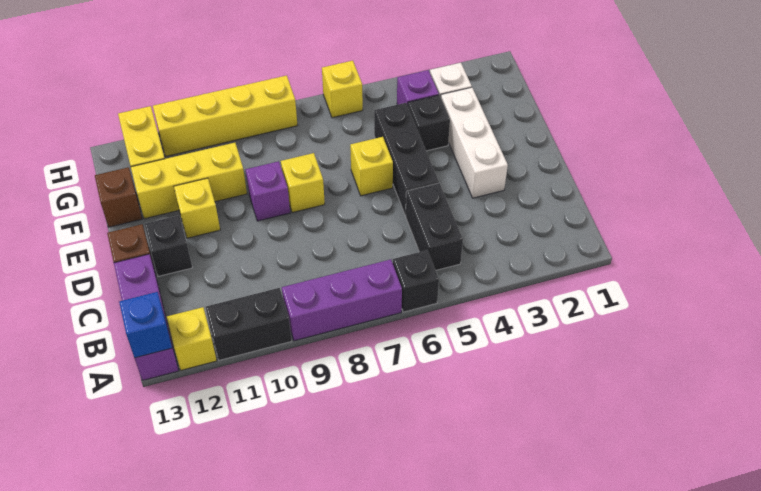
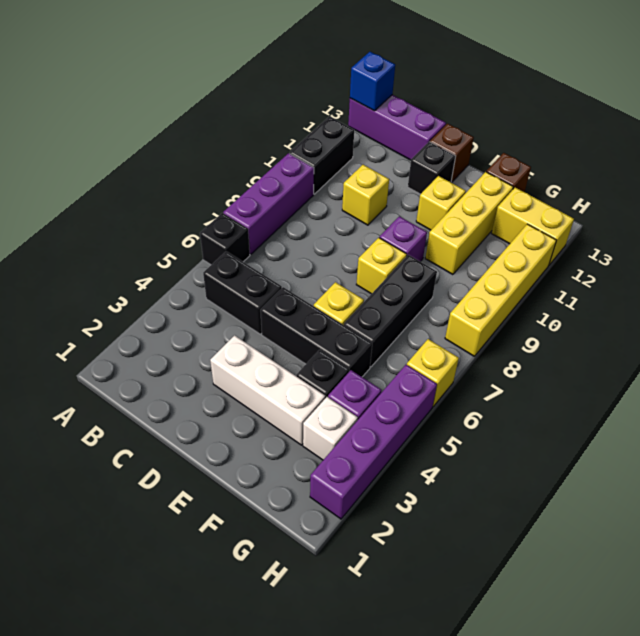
yellow 1x1 brick [167,307,217,370] -> yellow 1x1 brick moved to [342,165,389,225]
none -> black 1x3 brick [344,255,437,367]
none -> purple 1x4 brick [310,365,437,519]

